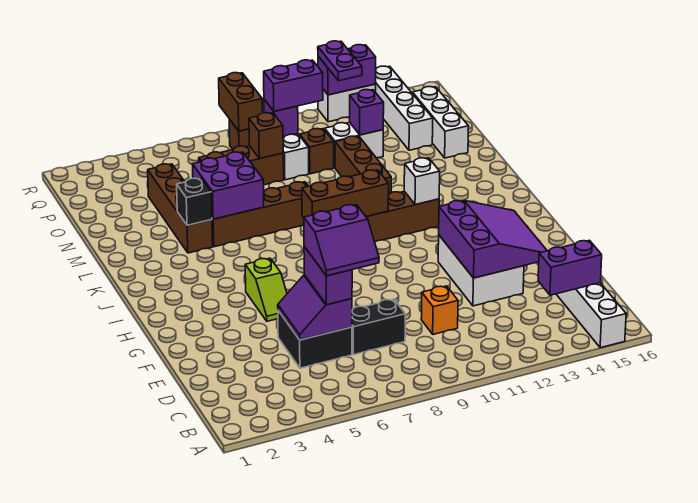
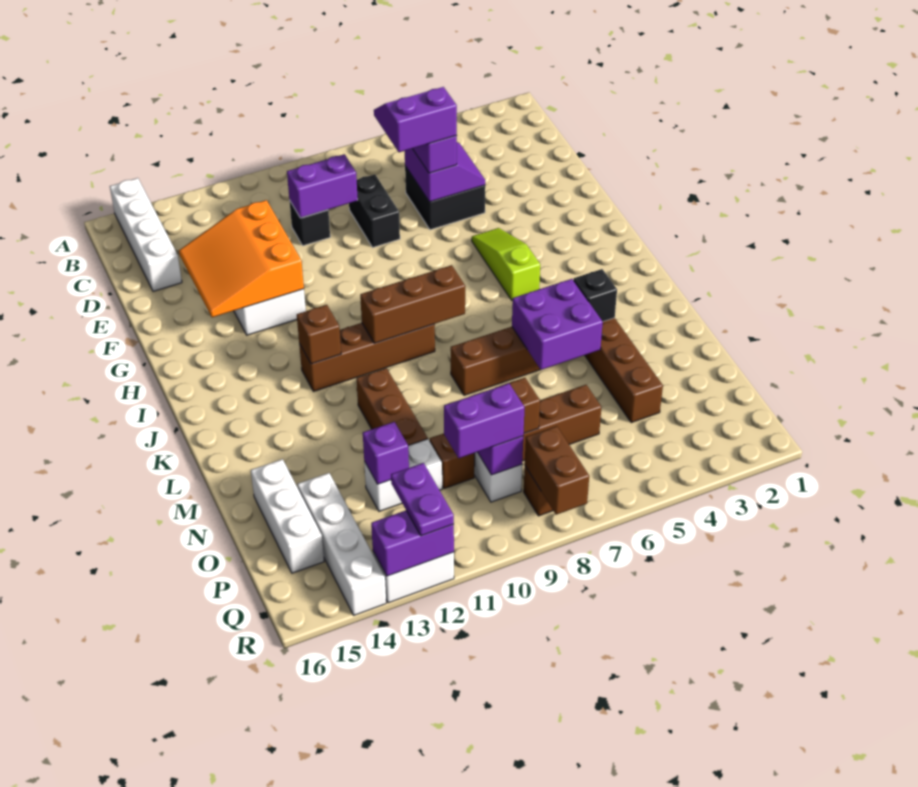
purple 1x2 brick [538,240,602,295] -> purple 1x2 brick moved to [287,154,358,218]
black 1x2 brick [352,299,405,355] -> black 1x2 brick turned to [349,174,400,247]
orange 1x1 brick [421,286,458,334] -> black 1x1 brick [289,200,330,246]
purple 3x3 slope [439,201,547,278] -> orange 3x3 slope [179,200,304,317]
lime 1x2 slope [245,258,287,321] -> lime 1x3 slope [472,228,540,300]
white 1x1 brick [404,158,440,205] -> brown 1x1 brick [297,305,341,364]

